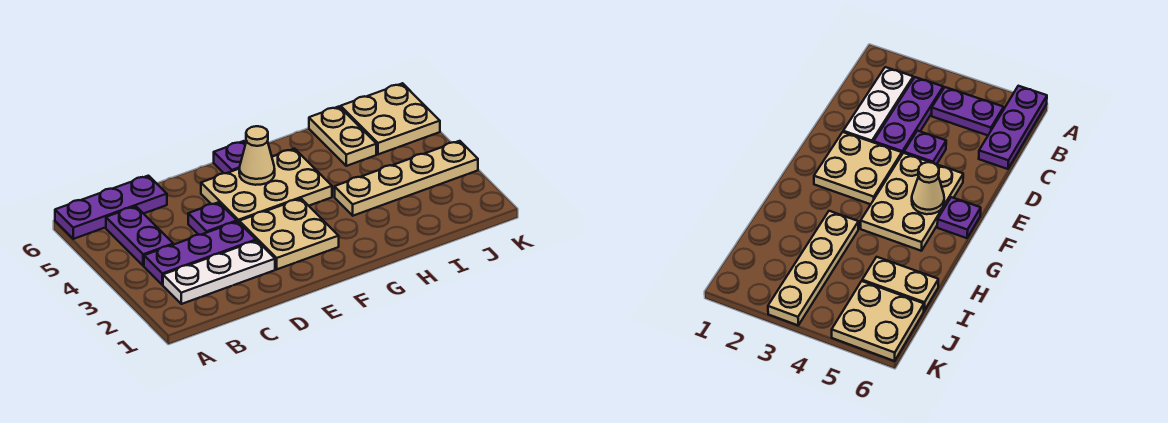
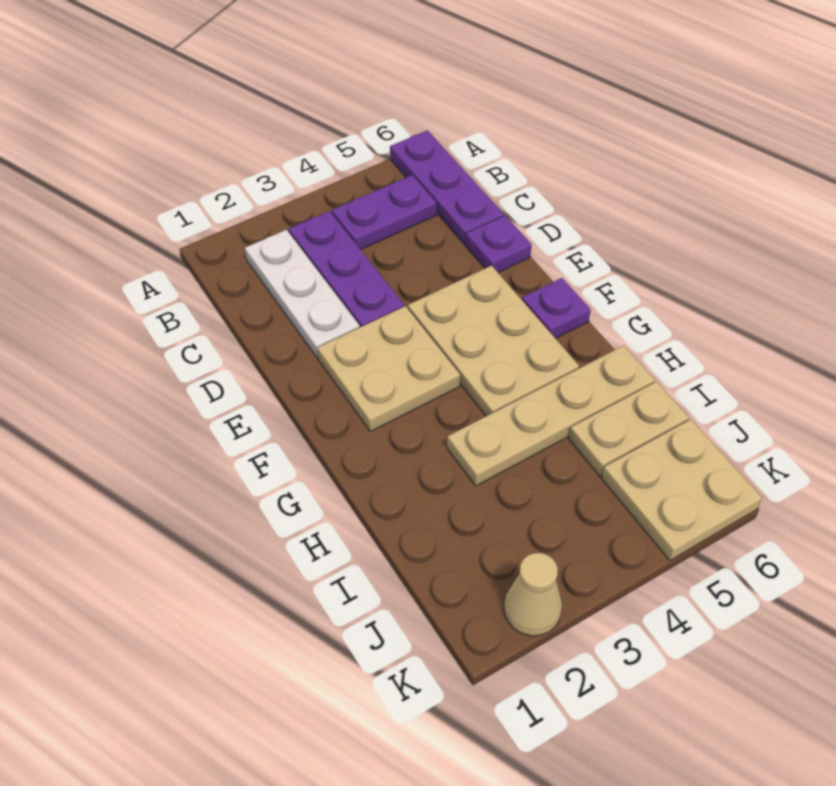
purple 1x1 plate [188,202,237,235] -> purple 1x1 plate moved to [466,216,532,273]
tan 1x1 cone [239,126,275,185] -> tan 1x1 cone moved to [504,553,562,636]
tan 1x4 plate [335,141,478,216] -> tan 1x4 plate turned to [447,346,655,486]

